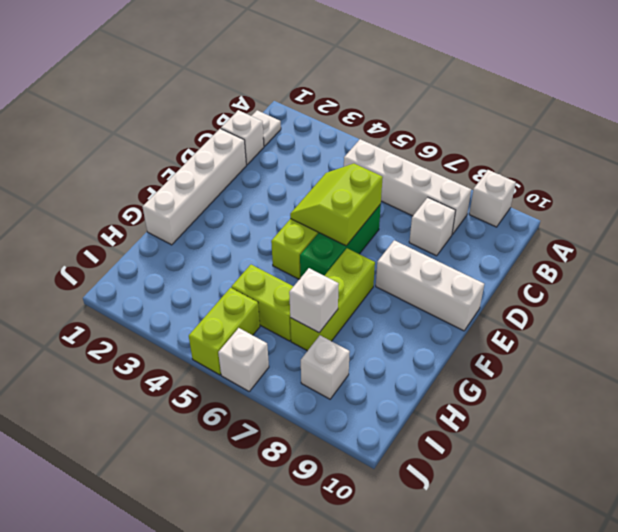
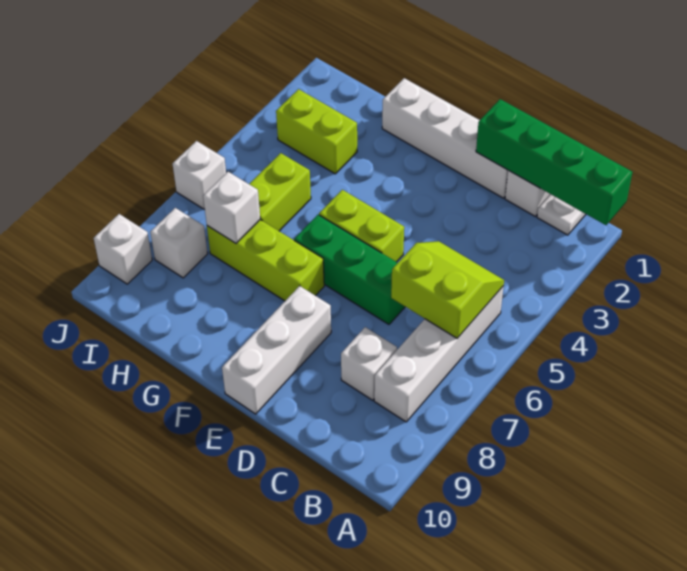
none -> green 1x4 brick [476,99,632,225]
white 1x1 brick [469,170,516,227] -> white 1x1 brick moved to [94,214,152,284]
lime 2x2 slope [290,164,383,246] -> lime 2x2 slope moved to [391,241,504,338]
lime 1x2 brick [189,288,260,375] -> lime 1x2 brick moved to [276,89,357,174]

